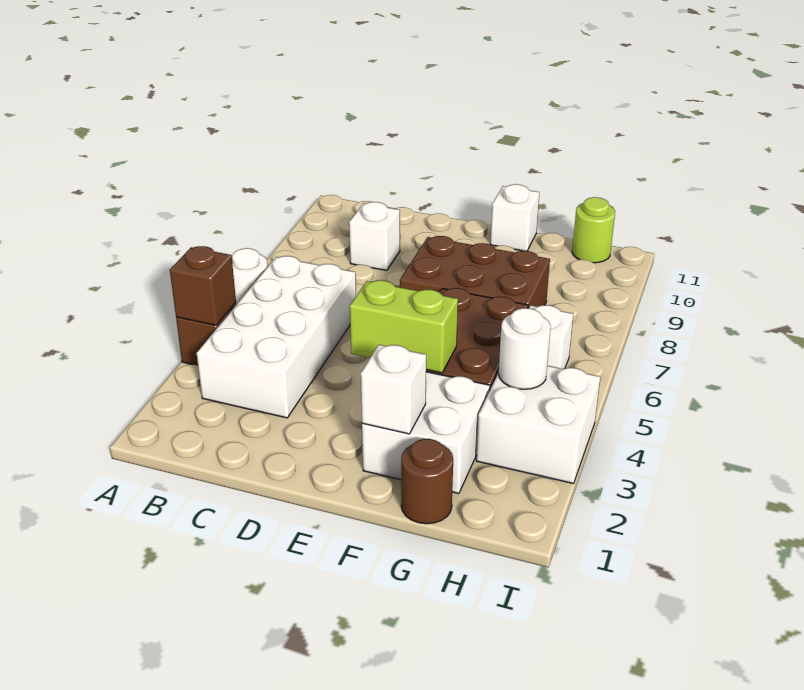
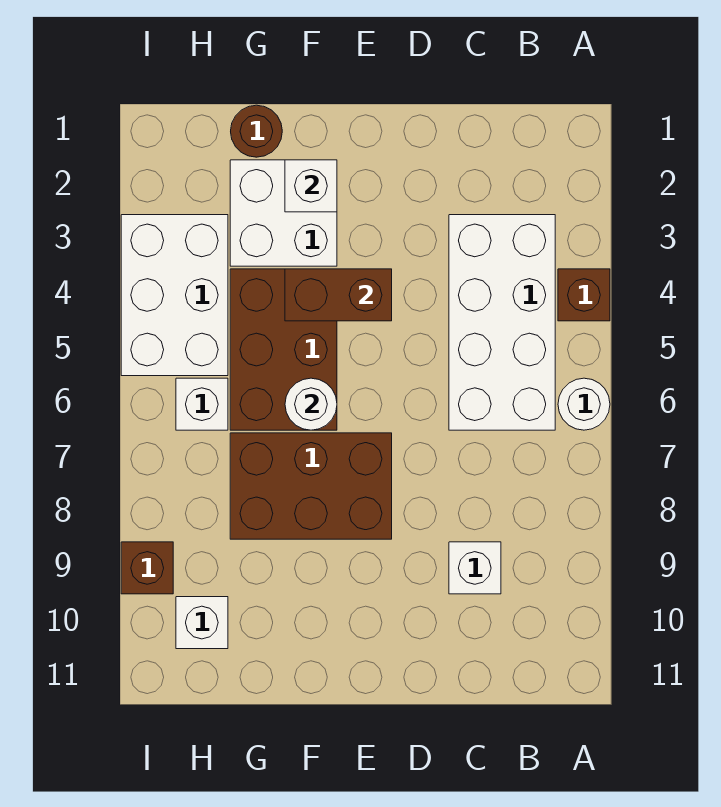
brown 1x1 brick [170,246,236,325] -> brown 1x1 brick moved to [121,542,173,594]
lime 1x2 brick [350,280,458,373] -> brown 1x2 brick [285,269,392,321]
white 1x1 brick [490,184,539,251] -> white 1x1 brick moved to [176,597,228,649]
white 2x2 brick [476,366,600,484] -> white 2x3 brick [121,215,228,376]
white 1x1 round brick [499,308,551,389] -> white 1x1 round brick moved to [285,378,337,430]
lime 1x1 round brick [572,197,615,263] -> none

